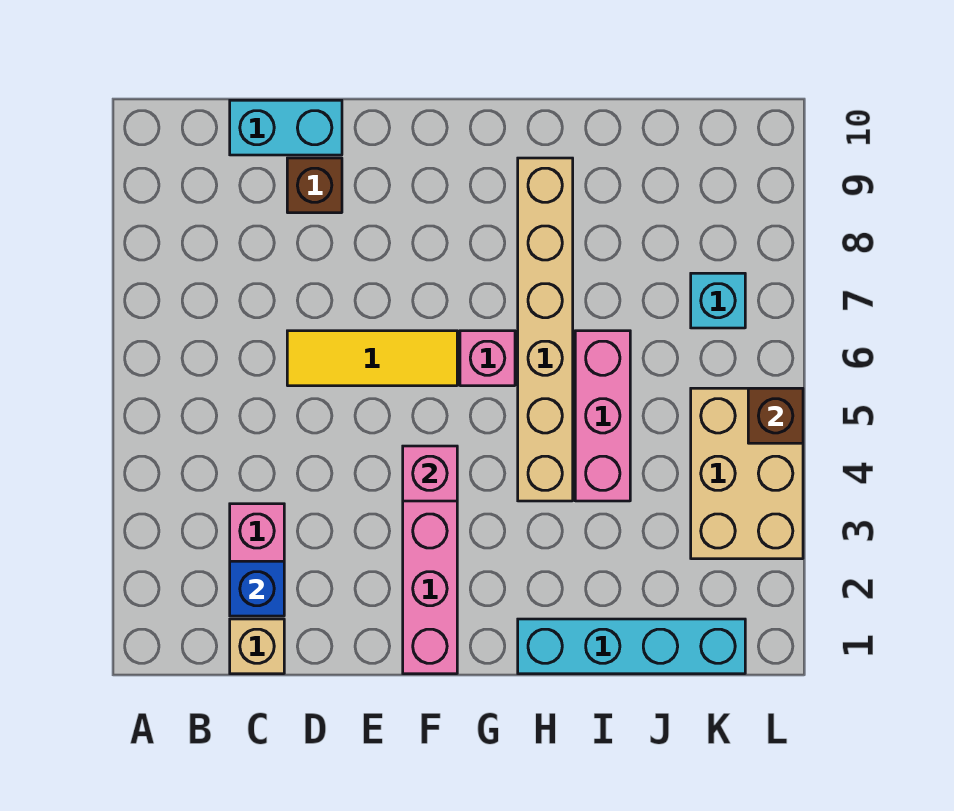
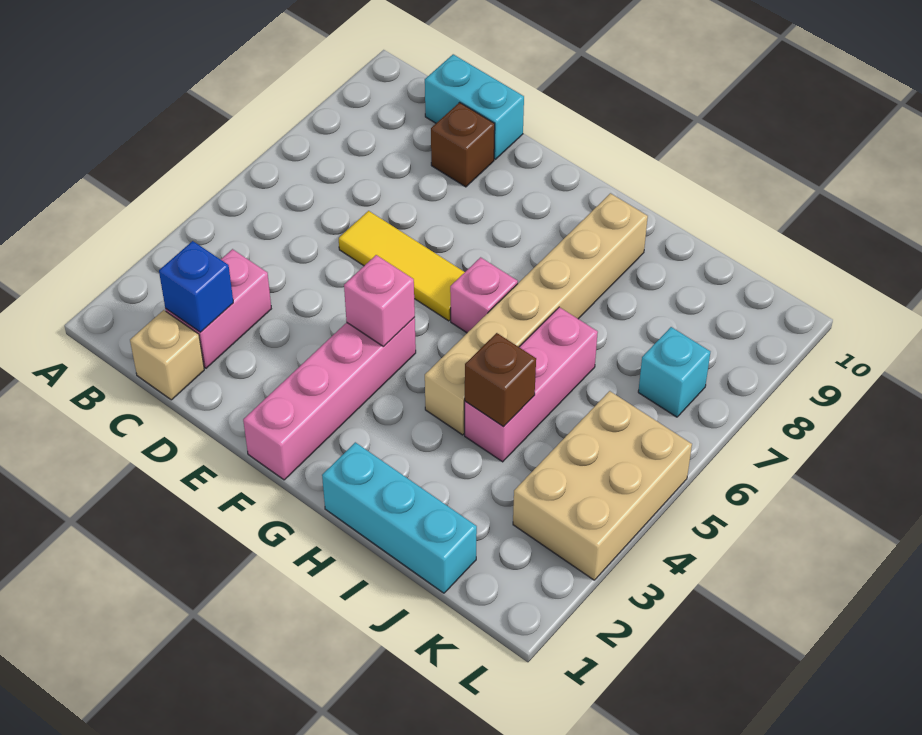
cyan 1x4 brick [518,619,745,674] -> cyan 1x3 brick [322,442,477,593]
brown 1x1 brick [748,388,803,443] -> brown 1x1 brick moved to [465,333,536,427]

